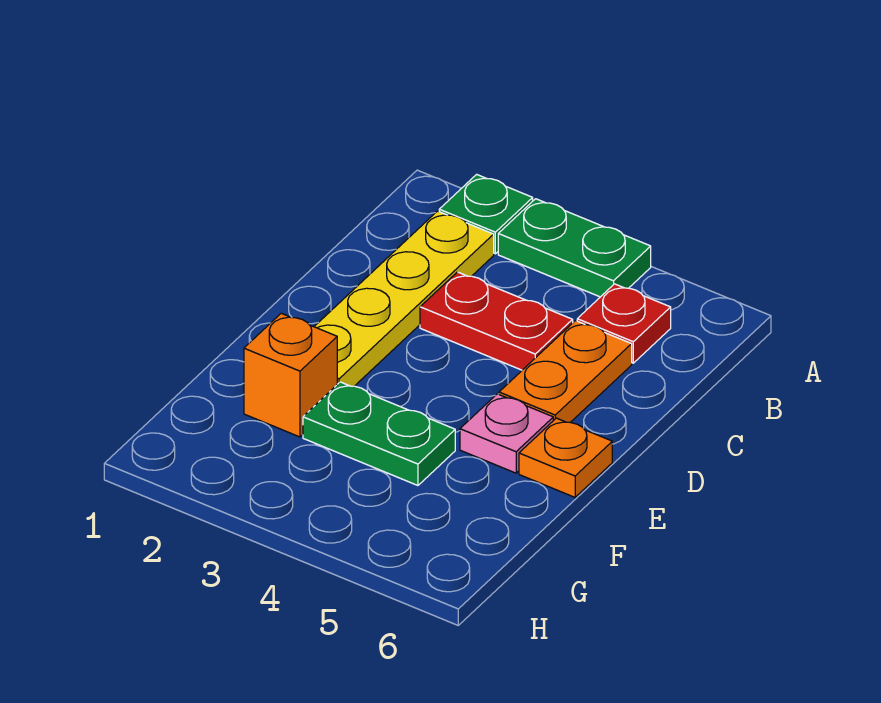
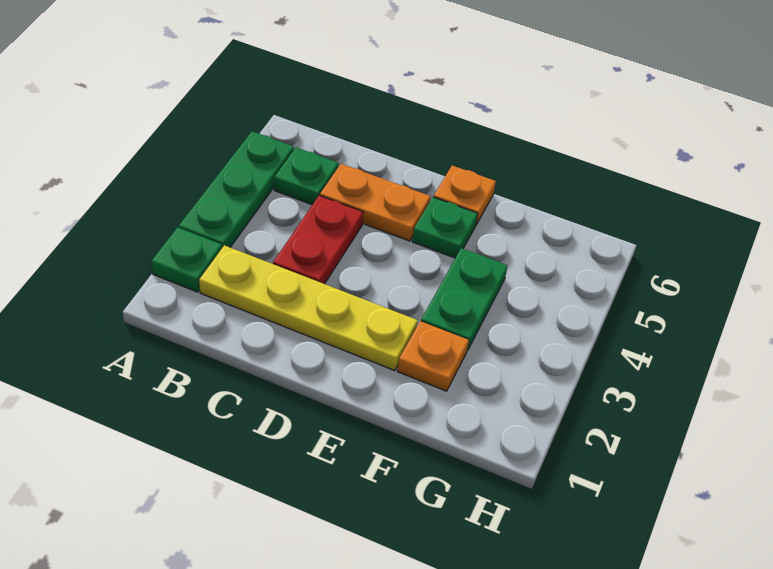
green 1x2 plate [498,199,651,297] -> green 1x3 plate [179,131,294,248]
red 1x1 plate [577,284,671,363] -> green 1x1 plate [274,147,339,205]
pink 1x1 plate [460,394,553,473] -> green 1x1 plate [412,197,478,258]
orange 1x1 brick [244,313,337,437] -> orange 1x1 plate [398,321,469,391]

